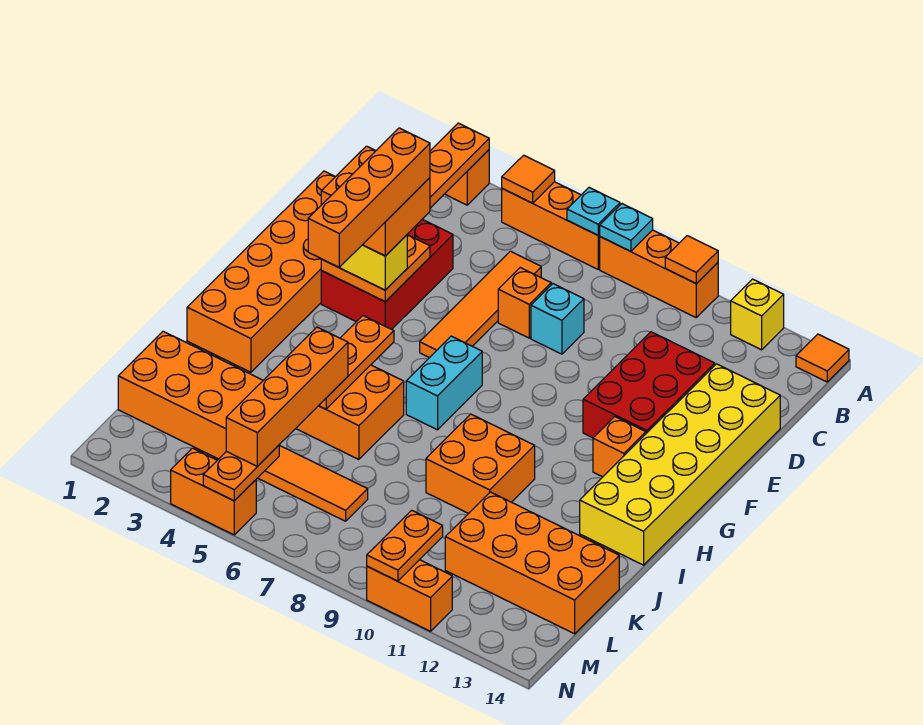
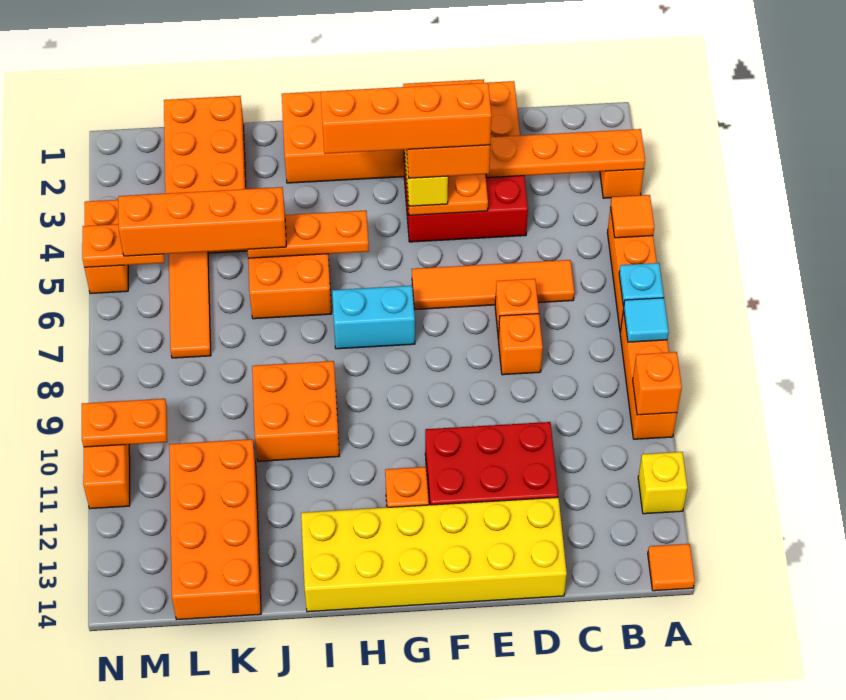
cyan 1x1 plate [599,204,653,251] -> cyan 1x1 tile [624,298,669,342]
orange 1x1 tile [665,236,718,284] -> orange 1x1 brick [633,352,682,415]
cyan 1x1 brick [531,284,584,354] -> orange 1x1 brick [499,314,543,375]

